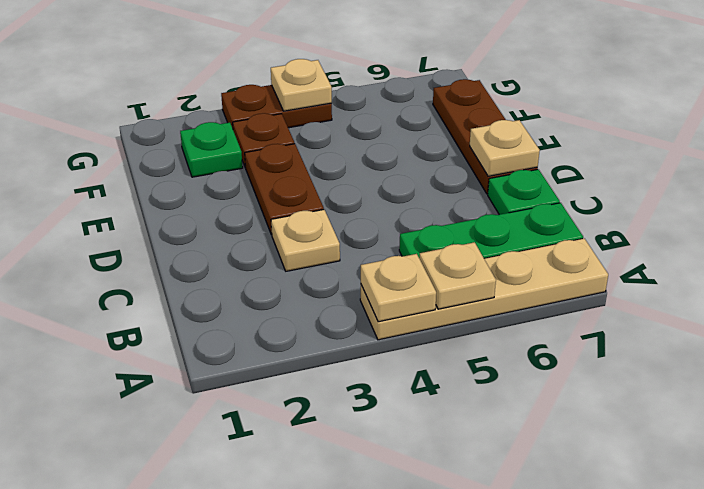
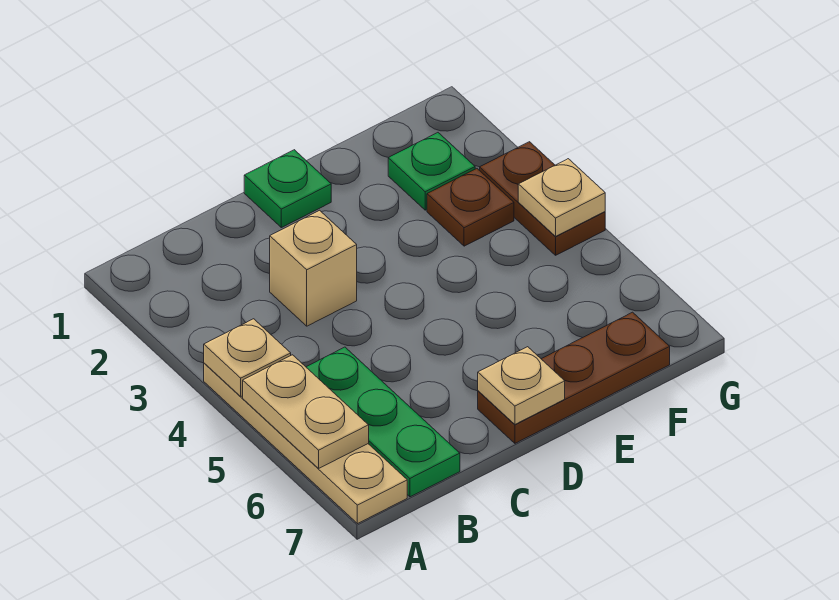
tan 1x1 plate [419,242,496,309] -> tan 1x2 plate [243,355,369,468]
tan 1x1 plate [271,210,340,271] -> tan 1x1 brick [270,210,357,326]
green 1x1 plate [488,169,560,215] -> green 1x1 plate moved to [244,150,331,228]
brown 1x2 plate [245,144,324,235] -> none

